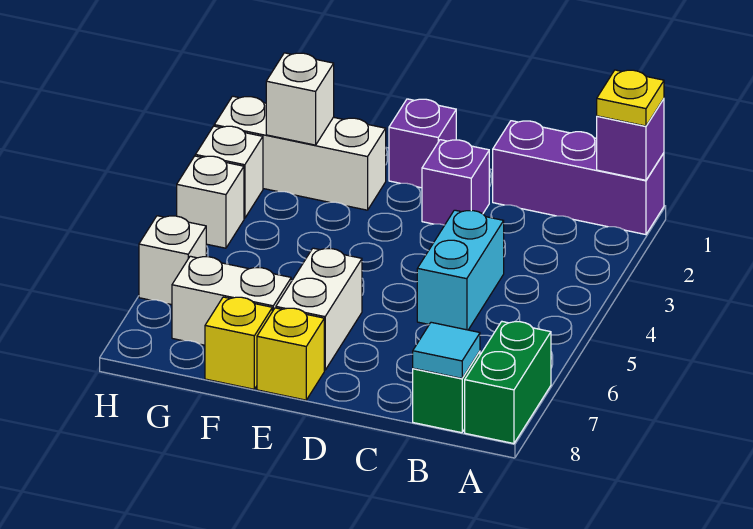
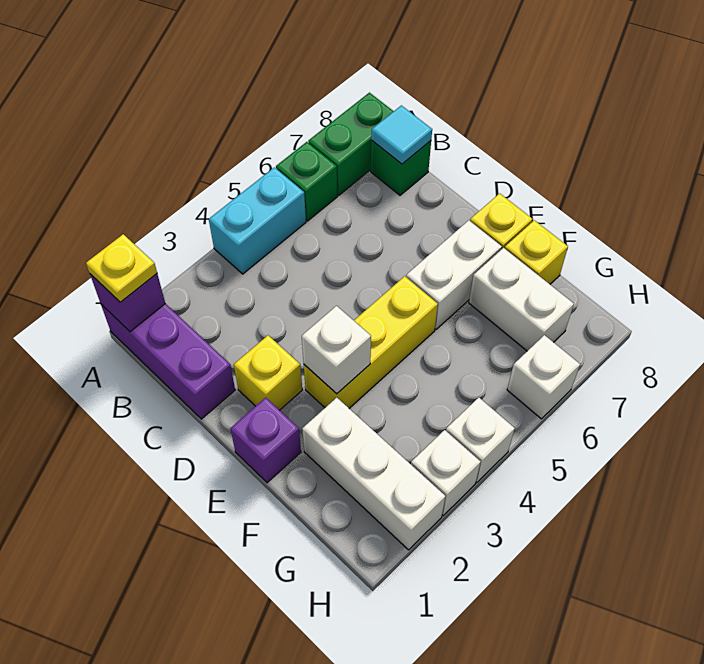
none -> green 1x1 brick [276,142,337,221]
cyan 1x2 brick [417,210,504,330] -> cyan 1x2 brick moved to [209,167,306,274]
purple 1x1 brick [422,140,489,225] -> yellow 1x1 brick [234,335,302,410]
none -> yellow 1x3 brick [304,276,438,408]
white 1x1 brick [266,53,334,145] -> white 1x1 brick moved to [302,306,371,394]

